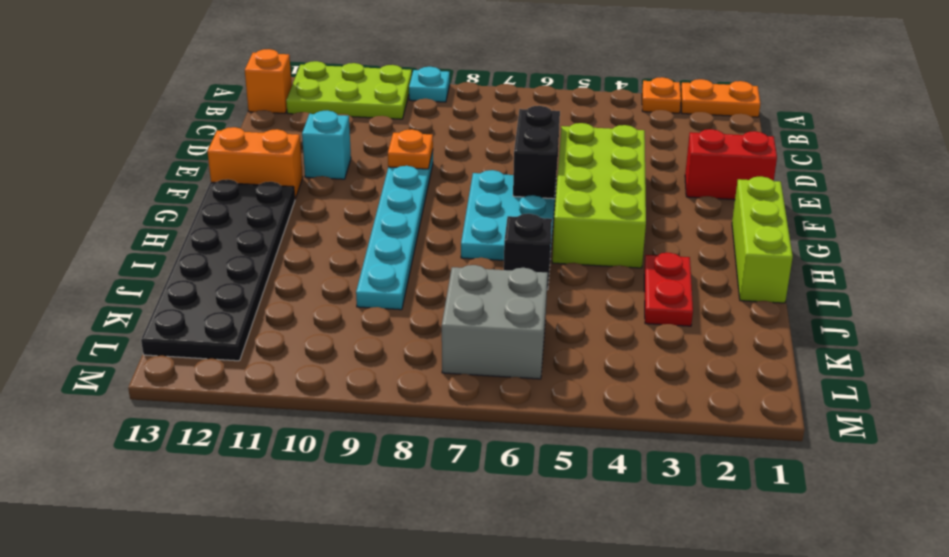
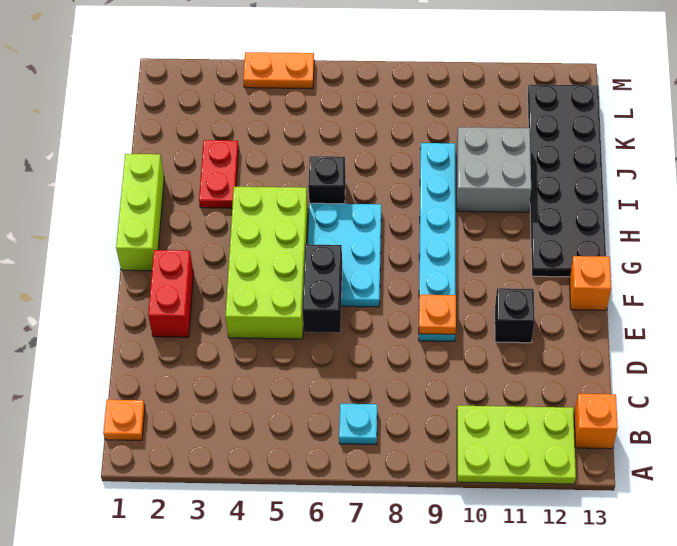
orange 1x2 plate [681,79,760,117] -> orange 1x2 plate moved to [243,52,314,89]
orange 1x1 plate [642,77,681,113] -> orange 1x1 plate moved to [103,400,145,440]
cyan 1x1 plate [409,67,450,102] -> cyan 1x1 plate moved to [339,404,377,444]
red 1x2 brick [685,129,777,200] -> red 1x2 brick turned to [148,250,194,337]
cyan 1x1 brick [302,110,351,179] -> black 1x1 brick [495,288,535,343]
orange 1x2 brick [208,127,303,199] -> orange 1x1 brick [569,256,611,310]
grey 2x2 brick [442,265,548,379] -> grey 2x2 brick moved to [457,127,531,212]

